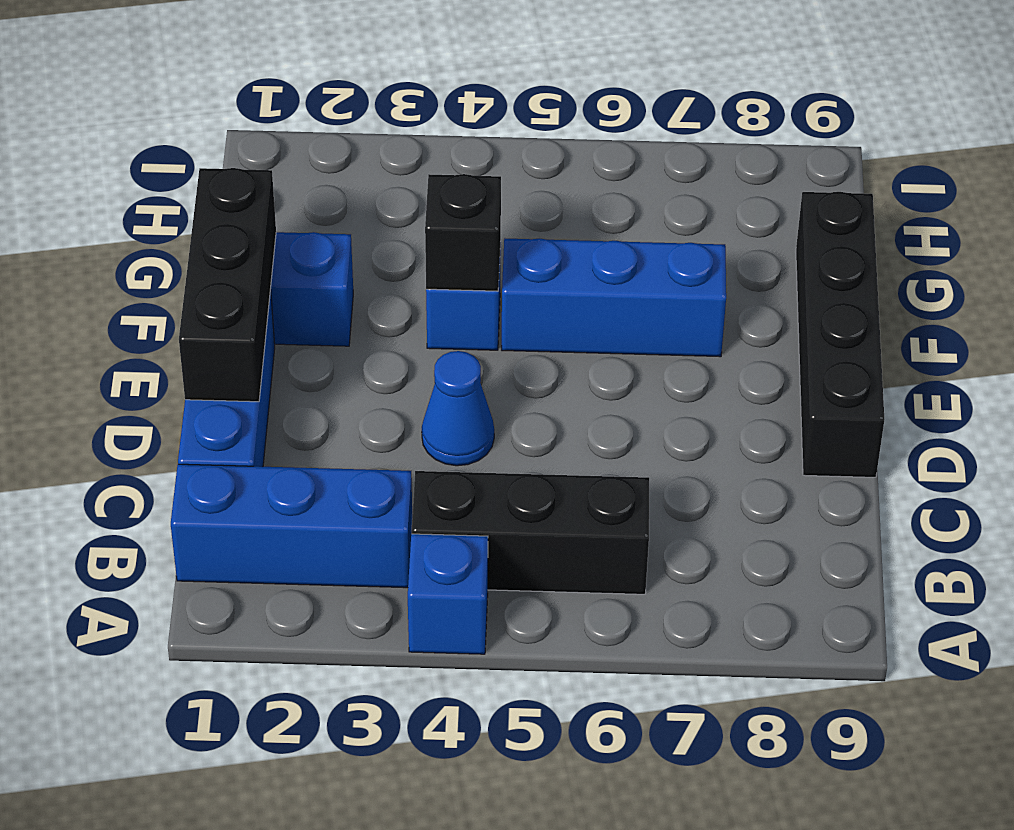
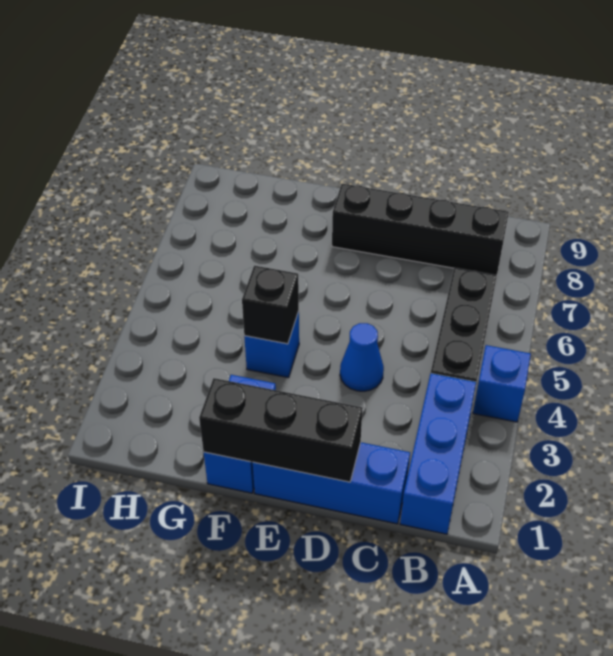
black 1x4 brick [796,192,884,477] -> black 1x4 brick moved to [332,184,509,275]
blue 1x3 brick [502,239,726,357] -> none

